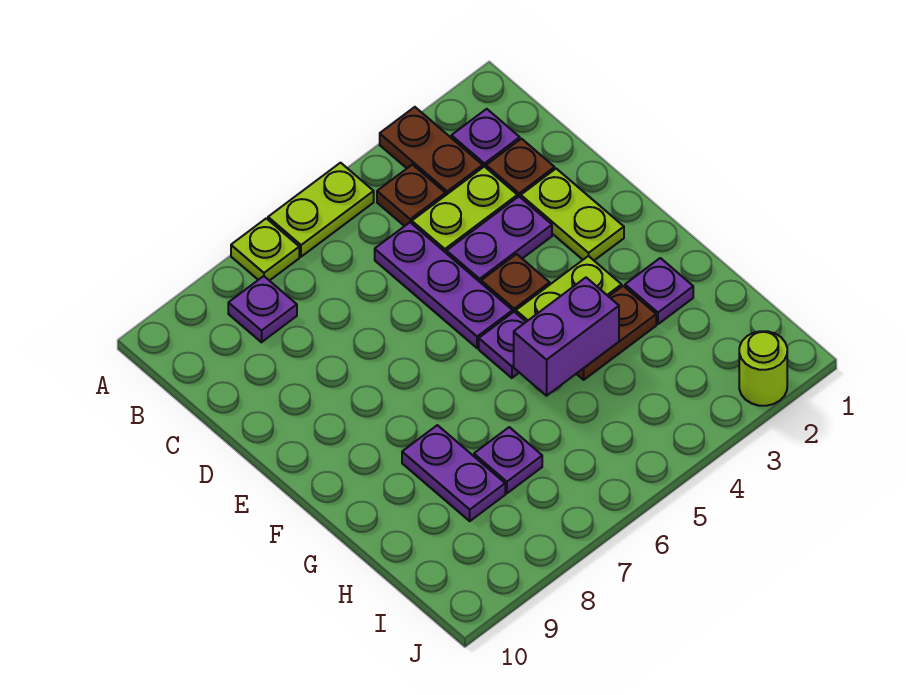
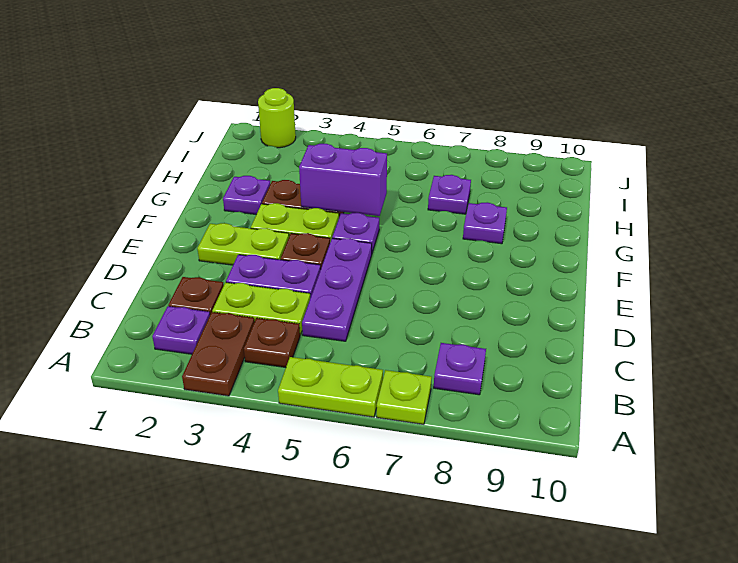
lime 1x2 plate [521,169,624,260] -> lime 1x2 plate turned to [197,223,289,265]
purple 1x2 plate [402,425,505,521] -> purple 1x1 plate [463,202,507,244]

